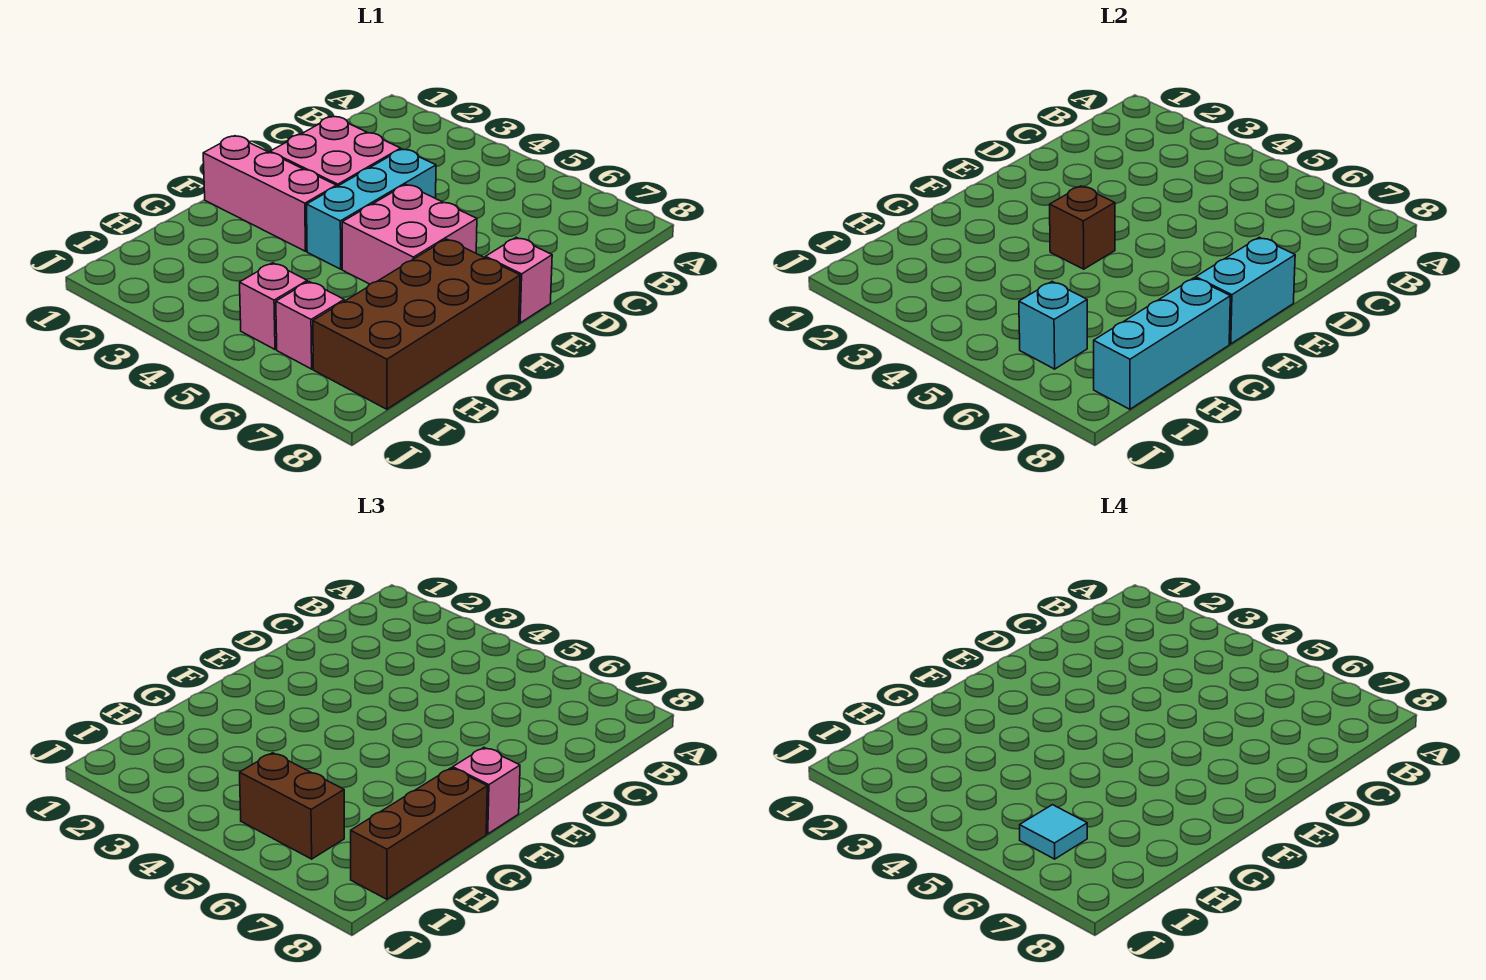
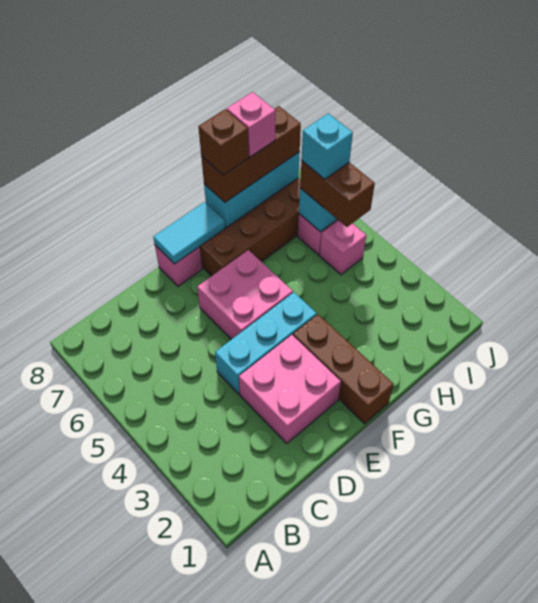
cyan 1x2 brick [1196,237,1295,344] -> cyan 1x2 tile [153,202,225,264]
pink 1x3 brick [203,136,336,251] -> brown 1x3 brick [293,315,394,424]
brown 1x1 brick [1050,186,1115,269] -> brown 1x1 brick moved to [198,109,249,175]
pink 1x1 brick [453,748,520,834] -> pink 1x1 brick moved to [227,92,276,157]
cyan 1x1 tile [1020,805,1087,859] -> cyan 1x1 brick [301,113,353,179]

